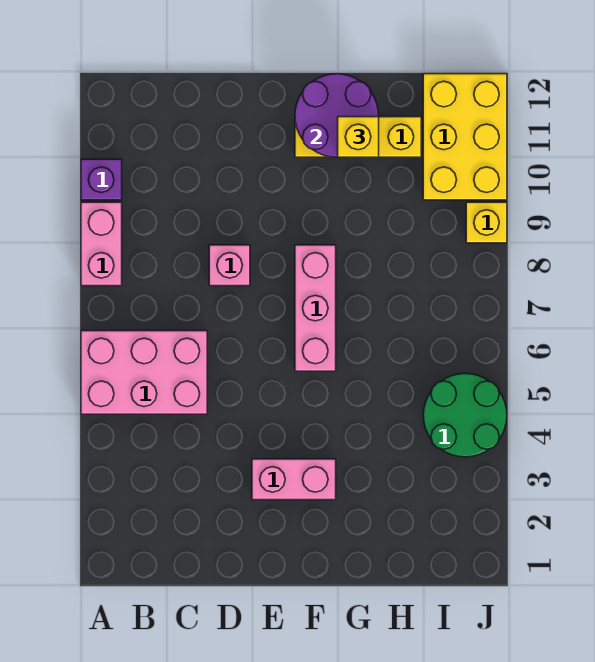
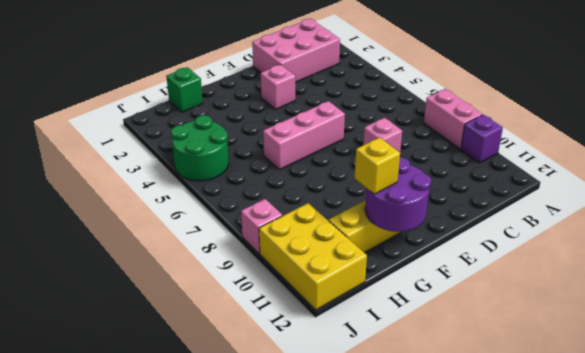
pink 2x3 brick [81,331,207,414] -> pink 2x3 brick moved to [252,19,340,82]
pink 1x2 brick [252,459,336,500] -> pink 1x1 brick [261,65,295,109]
pink 1x3 brick [295,245,336,371] -> pink 1x3 brick turned to [263,101,345,170]
none -> green 1x1 brick [166,67,203,112]
yellow 1x1 brick [466,202,507,243] -> pink 1x1 brick [241,199,283,253]

